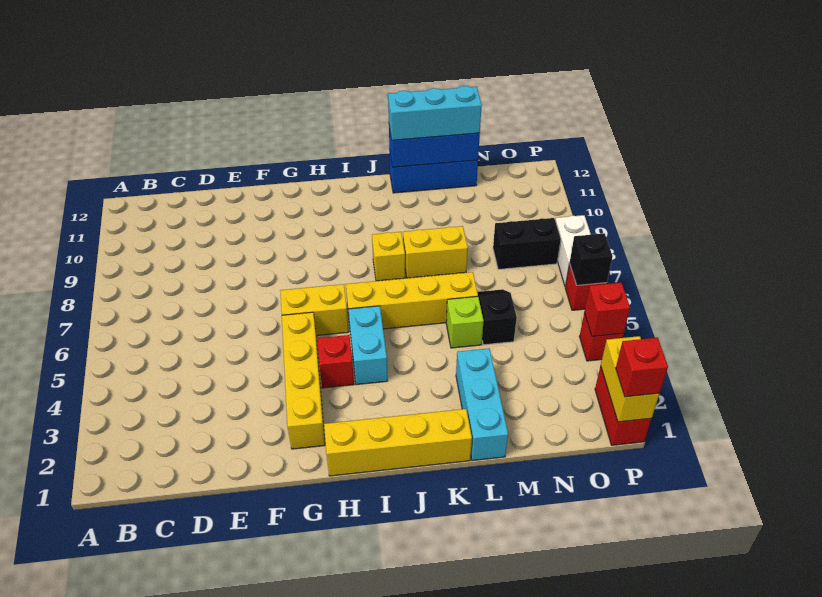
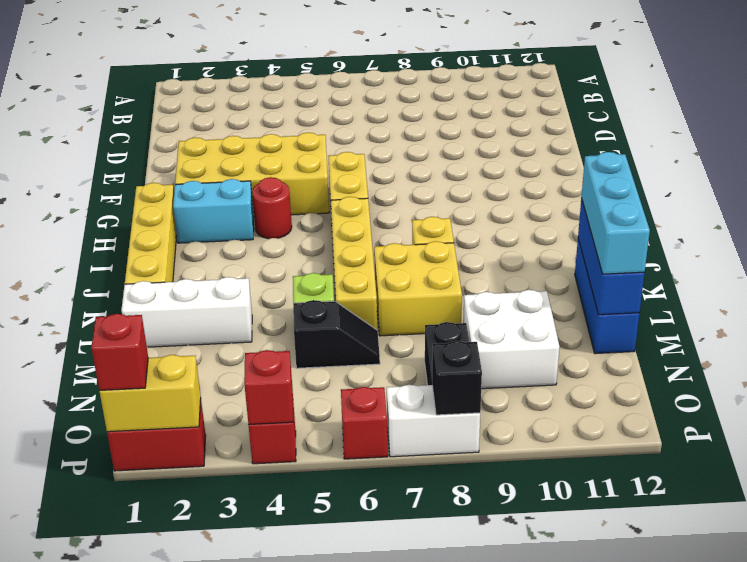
yellow 1x4 brick [282,312,325,449] -> yellow 2x4 brick [175,132,329,215]
red 1x1 brick [317,335,354,388] -> red 1x1 round brick [252,177,292,239]
cyan 1x2 brick [348,306,388,385] -> cyan 1x2 brick moved to [173,179,254,243]
yellow 1x2 brick [403,226,468,278] -> yellow 2x2 brick [374,241,462,336]
cyan 1x3 brick [456,348,508,461] -> white 1x3 brick [121,277,252,347]
none -> white 2x2 brick [463,290,559,389]
black 1x1 brick [570,233,613,285] -> black 1x1 brick moved to [432,341,482,415]

